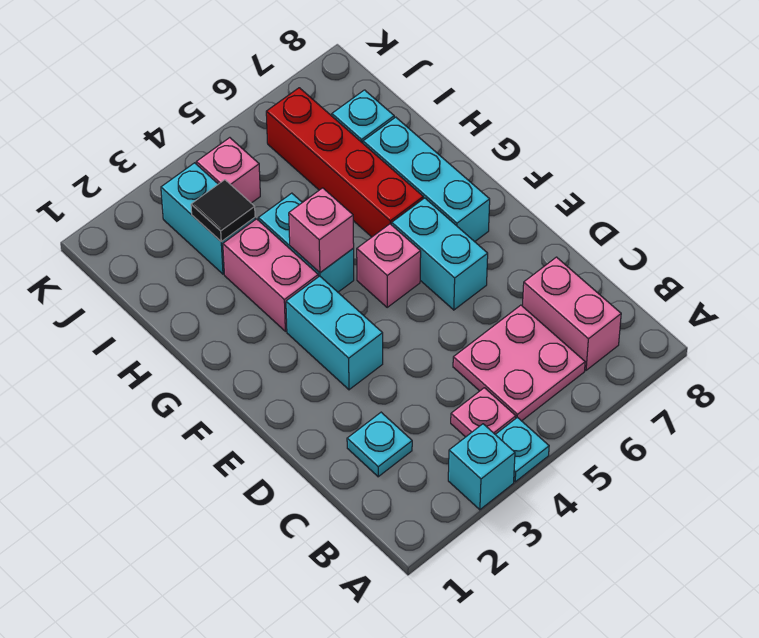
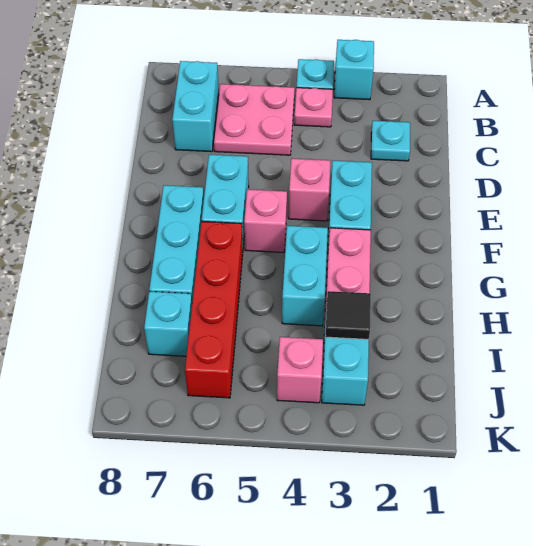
pink 1x2 brick [522,257,621,370] -> cyan 1x2 brick [172,61,219,152]
pink 1x1 brick [289,188,354,273] -> pink 1x1 brick moved to [288,159,330,221]

